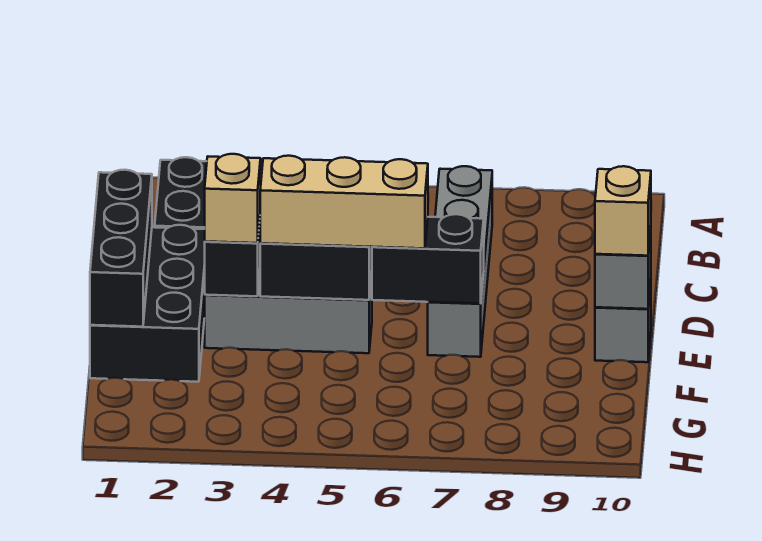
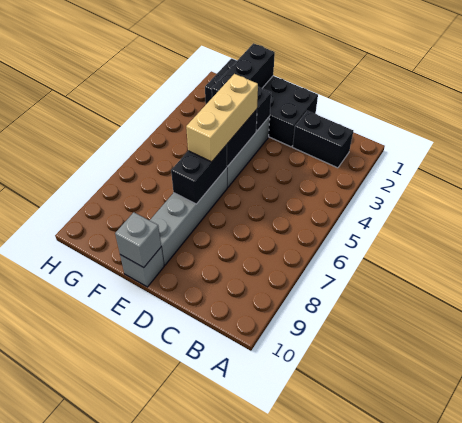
grey 1x4 brick [428,166,492,357] -> grey 1x4 brick turned to [150,168,227,265]
black 2x3 brick [90,225,205,382] -> black 2x4 brick [205,59,318,147]
black 1x3 brick [90,170,152,327] -> black 1x3 brick turned to [212,43,275,97]
tan 1x1 brick [205,154,261,243] -> none
tan 1x1 brick [595,166,651,256] -> none

